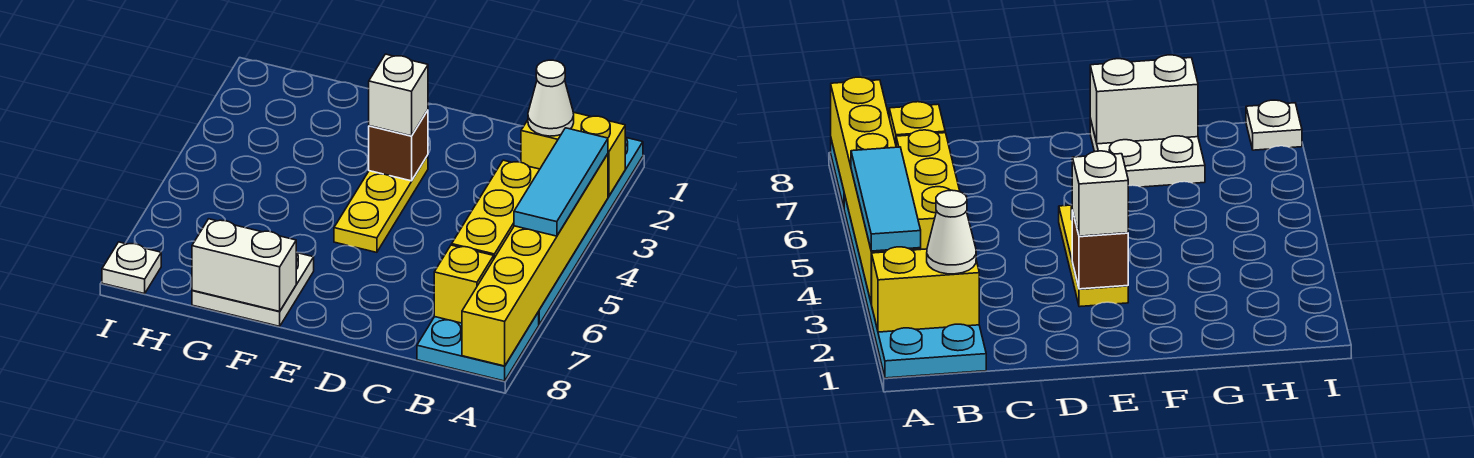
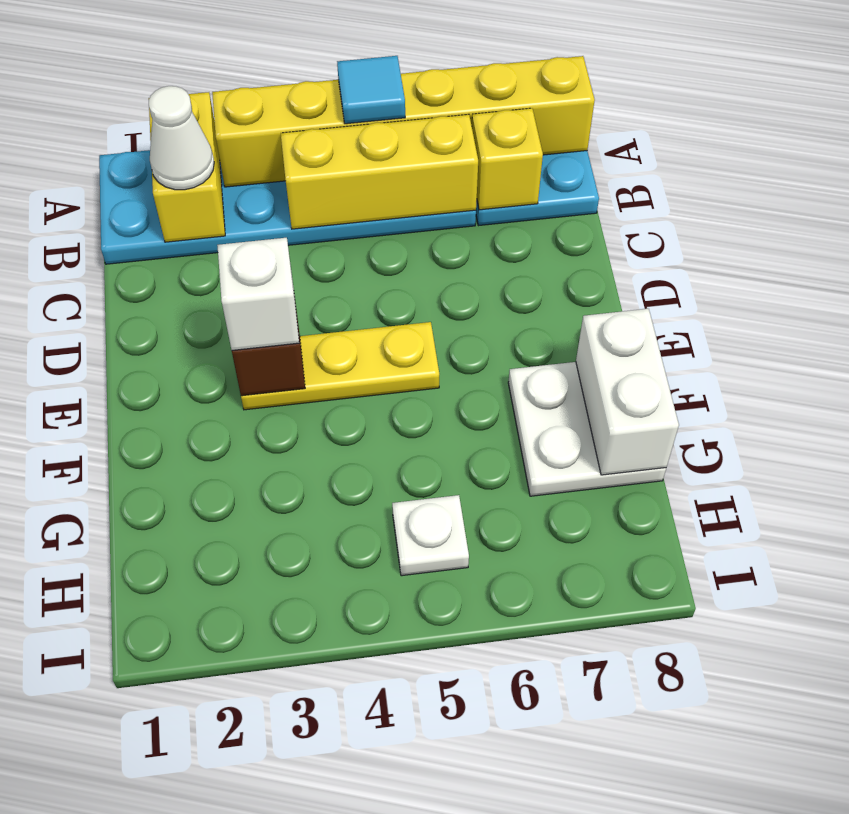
cyan 1x3 tile [514,128,608,236] -> cyan 1x1 tile [337,56,405,124]
white 1x1 plate [102,242,161,294] -> white 1x1 plate moved to [392,495,469,576]

